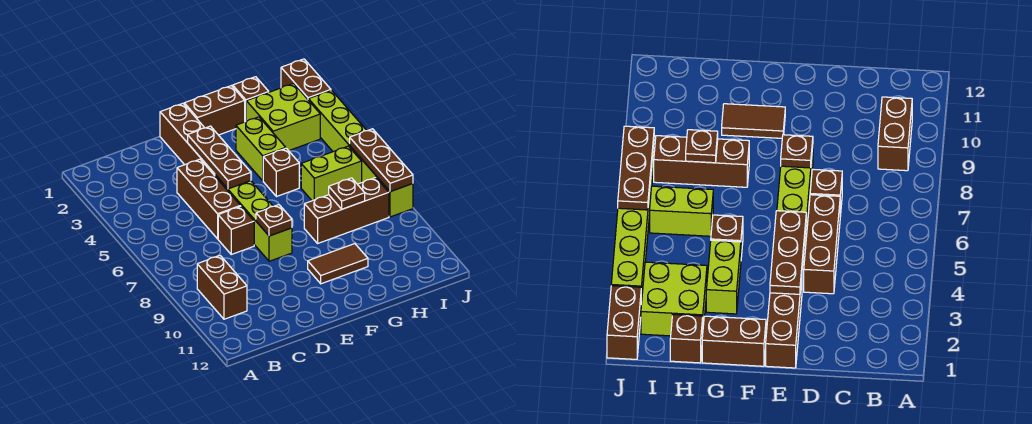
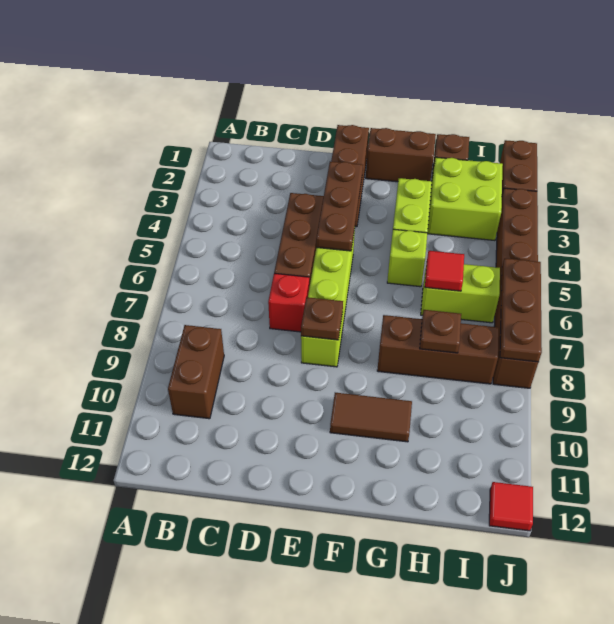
brown 1x1 brick [218,206,254,254] -> red 1x1 brick [268,273,309,332]
brown 1x1 brick [263,148,299,197] -> lime 1x1 brick [387,229,427,287]
none -> red 1x1 tile [425,251,464,291]
lime 1x6 brick [308,90,413,217] -> brown 1x6 brick [493,188,538,388]
none -> red 1x1 tile [489,482,533,531]

